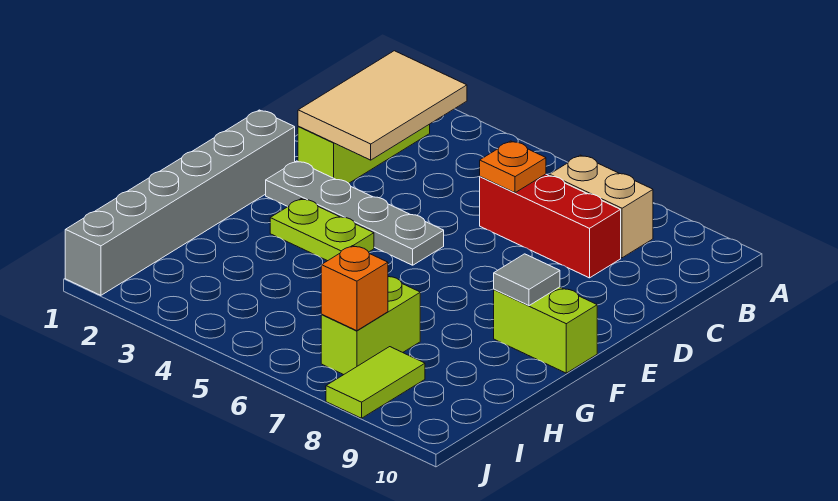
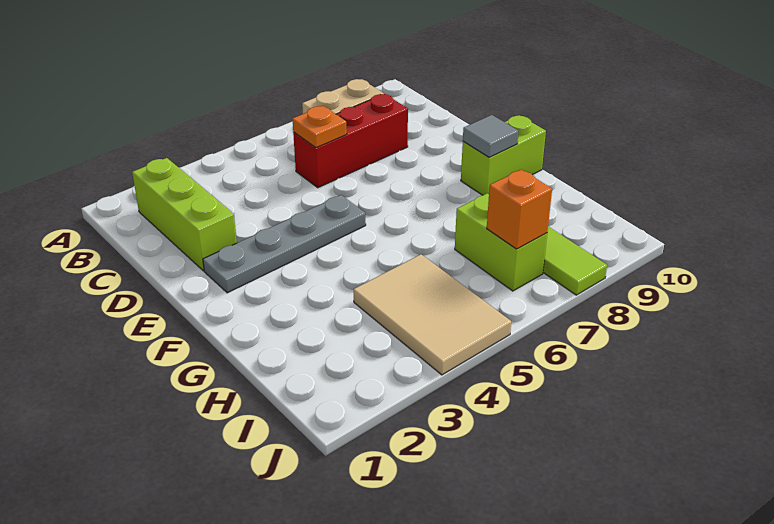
tan 2x3 tile [298,51,467,160] -> tan 2x3 tile moved to [354,254,511,375]
grey 1x6 brick [65,110,295,295] -> none
lime 1x2 plate [270,199,374,261] -> none

